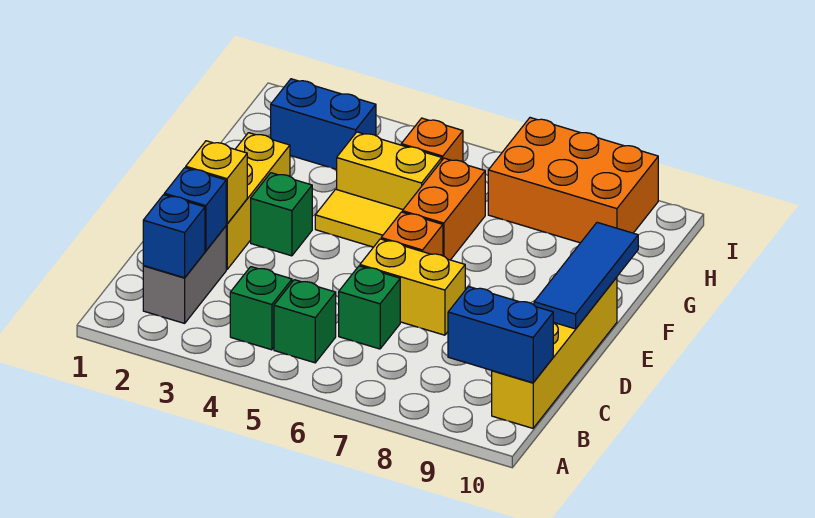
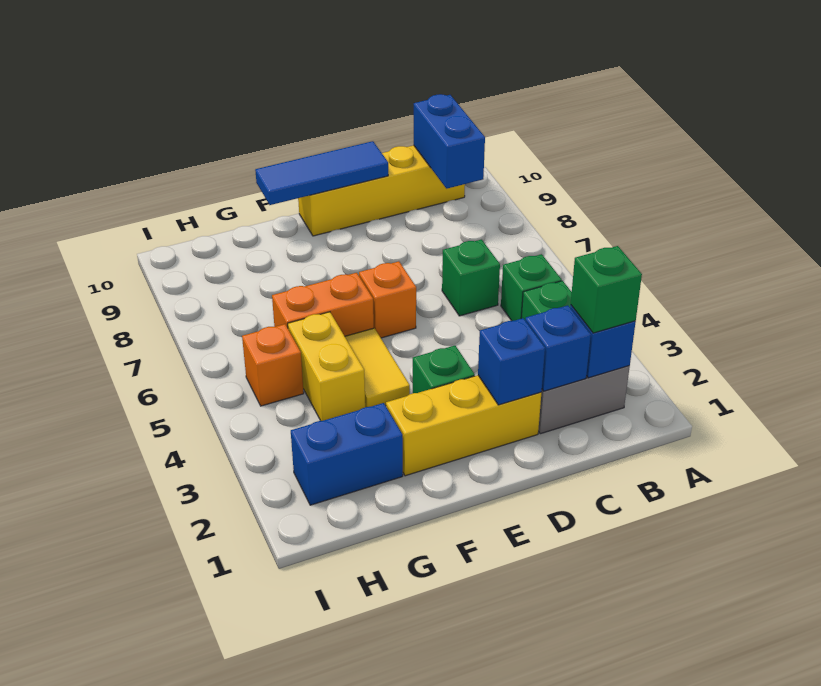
none -> green 1x1 brick [571,246,642,333]
yellow 1x1 brick [186,141,247,224] -> blue 1x1 brick [478,318,545,405]
yellow 1x2 brick [360,239,465,335] -> none
blue 1x2 brick [271,79,376,169] -> blue 1x2 brick turned to [291,403,403,505]
orange 2x3 brick [488,118,658,243] -> none

